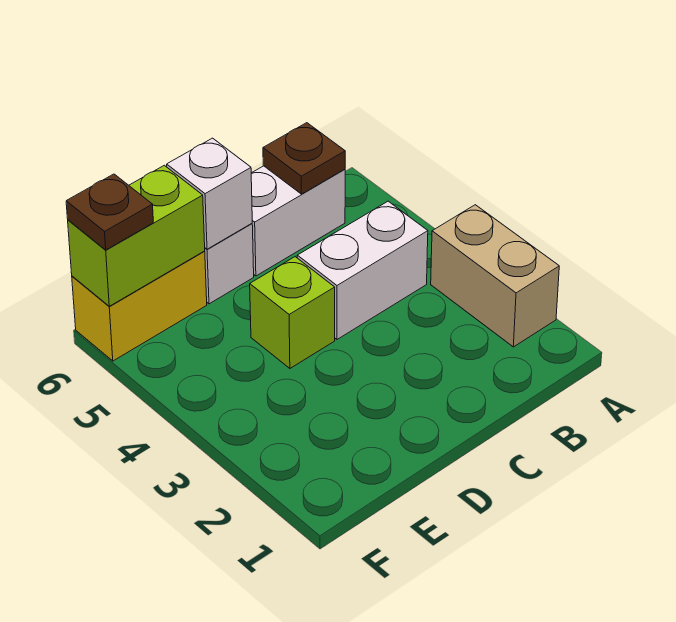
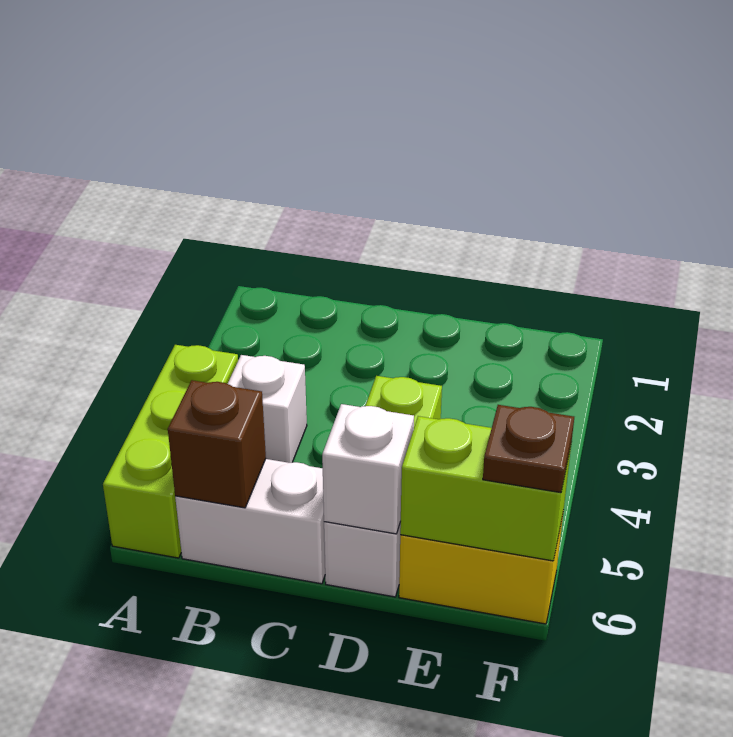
tan 1x2 brick [431,205,559,347] -> none
none -> lime 1x3 brick [103,345,238,558]
white 1x2 brick [297,201,428,339] -> white 1x1 brick [228,355,307,463]
brown 1x1 plate [263,123,345,194] -> brown 1x1 brick [168,380,266,508]

